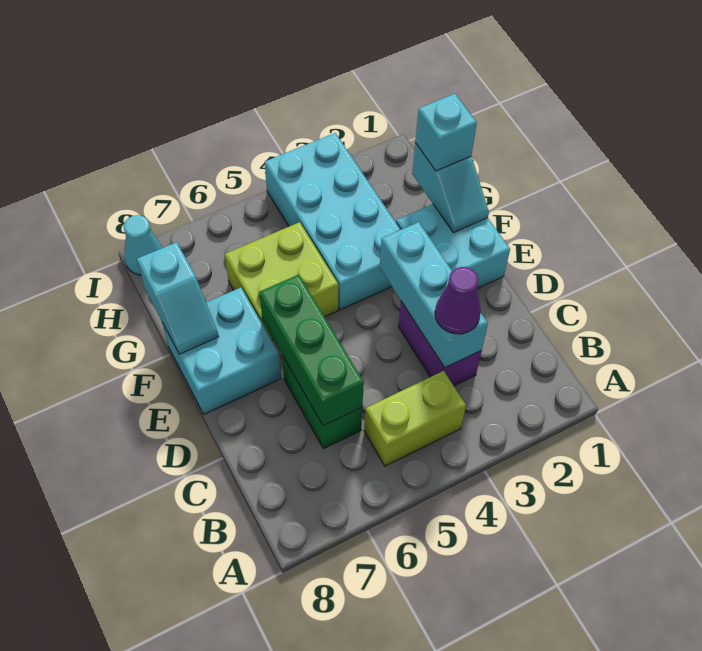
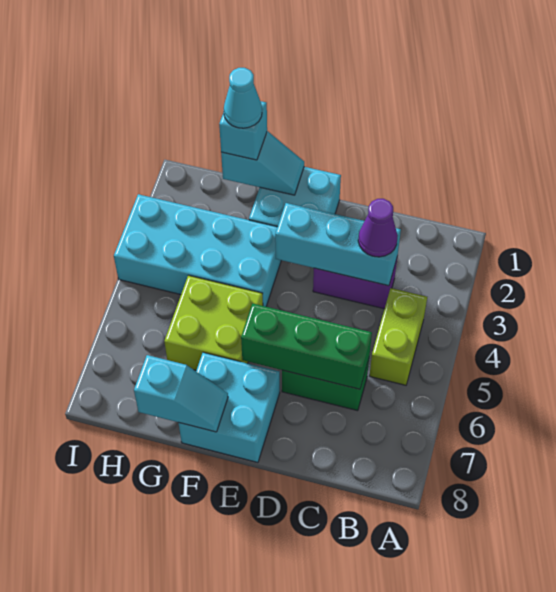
cyan 1x1 cone [124,215,162,275] -> cyan 1x1 cone moved to [224,68,262,128]

